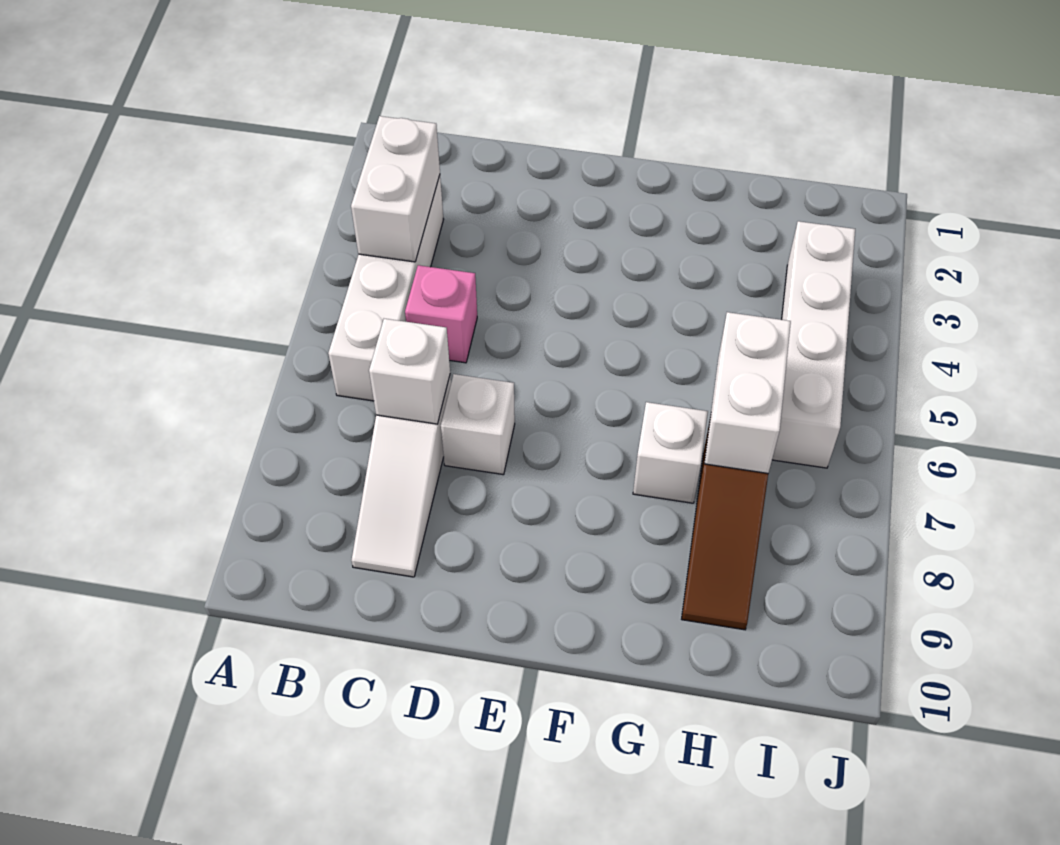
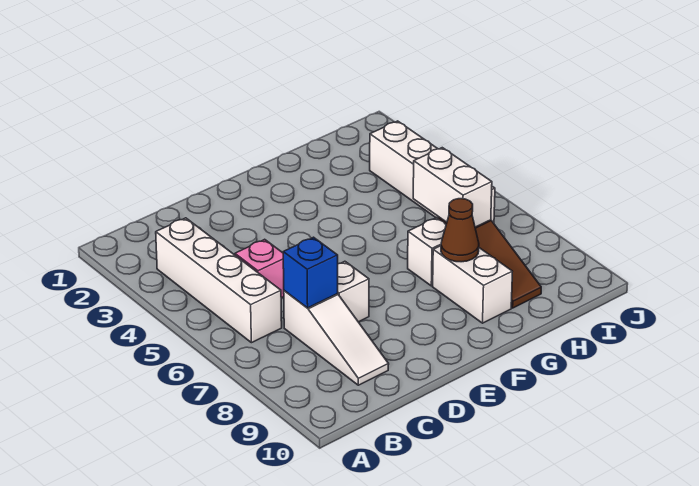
white 1x2 brick [351,116,440,262] -> white 1x2 brick moved to [433,246,512,323]
white 1x1 brick [369,319,450,424] -> blue 1x1 brick [283,237,338,308]
none -> brown 1x1 cone [441,199,479,262]

